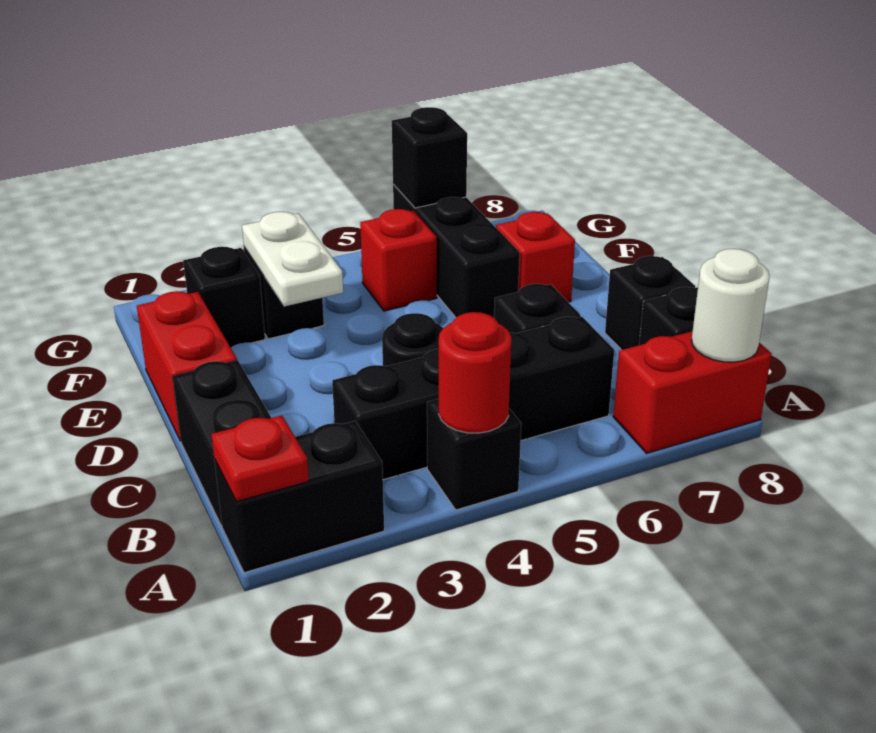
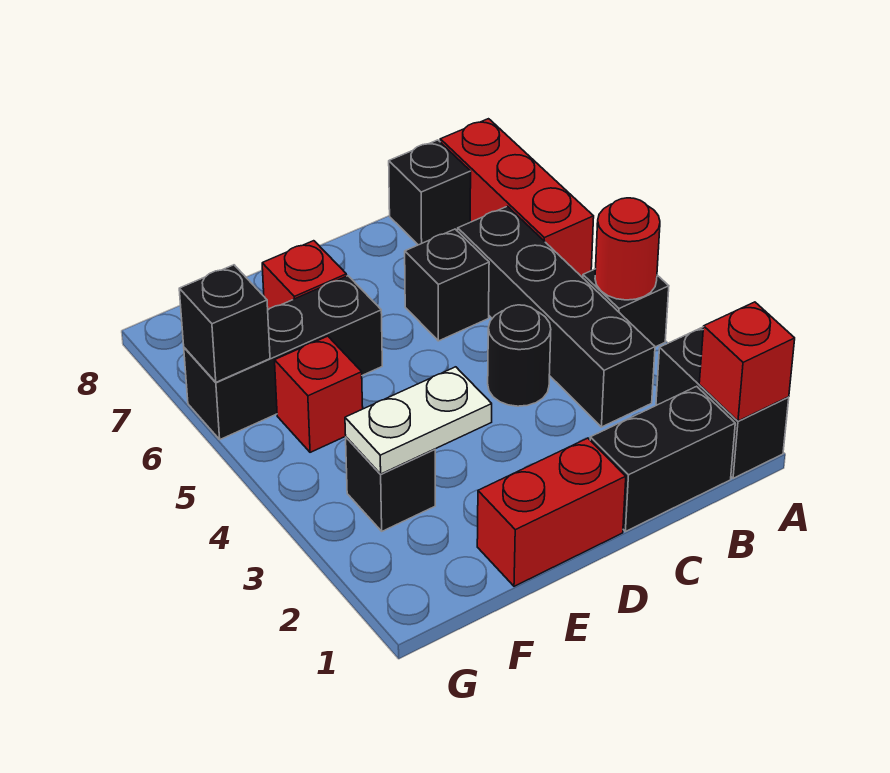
red 1x1 plate [211,416,309,502] -> red 1x1 brick [699,302,795,421]
red 1x2 brick [613,331,772,453] -> red 1x3 brick [440,119,594,277]
white 1x1 round brick [692,249,770,362] -> none
black 1x1 brick [605,256,695,350] -> none
black 1x1 brick [183,247,265,347] -> none

